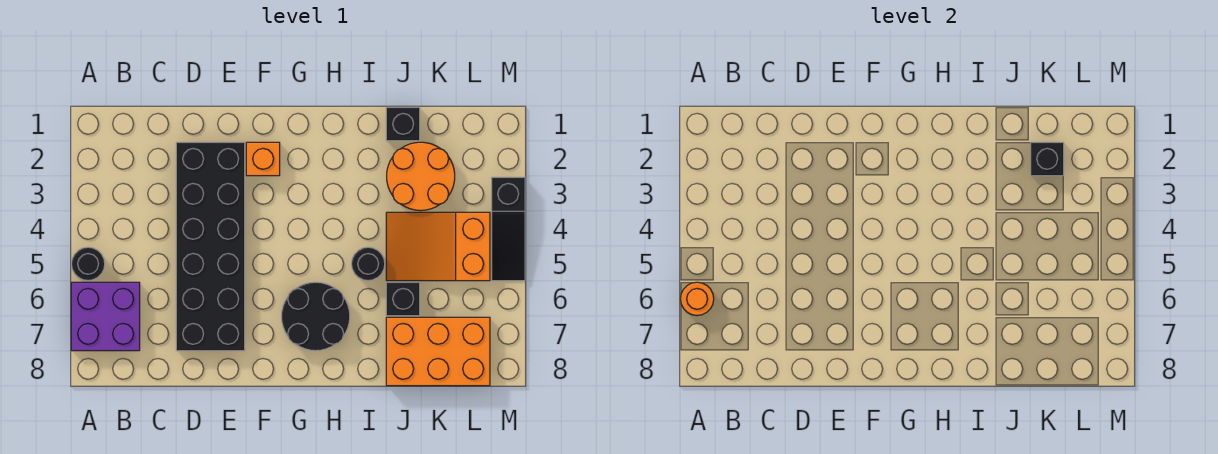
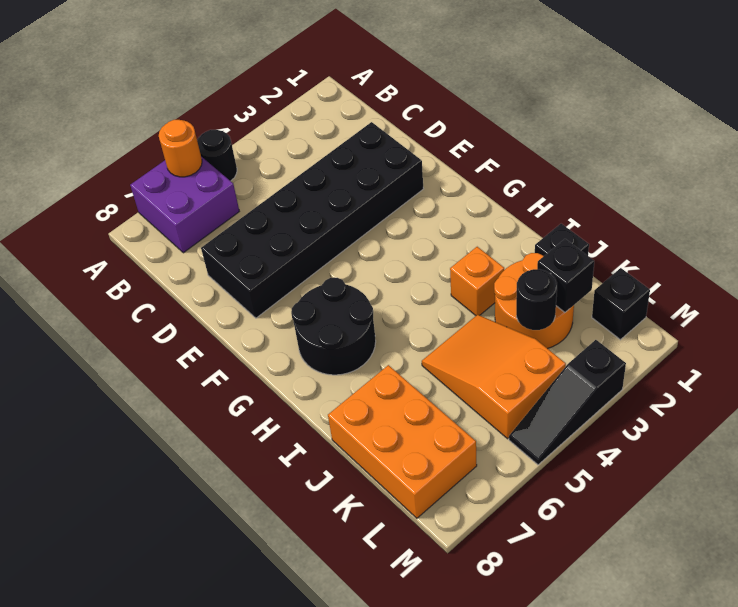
orange 1x1 brick [246,142,280,176] -> orange 1x1 brick moved to [450,247,504,315]
black 1x1 round brick [352,247,385,281] -> black 1x1 round brick moved to [516,269,557,330]
black 1x1 brick [386,282,420,316] -> black 1x1 brick moved to [592,268,650,340]

